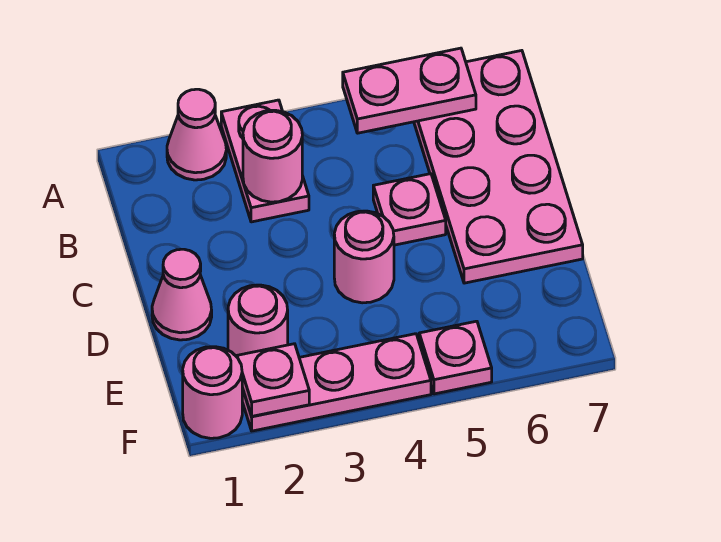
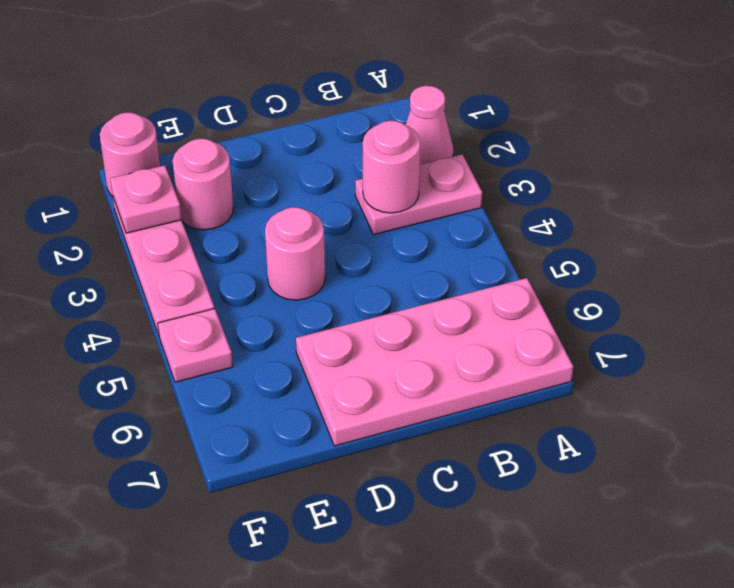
pink 1x2 plate [343,48,476,133] -> none
pink 1x1 plate [373,174,446,245] -> none
pink 1x1 cone [152,249,212,340] -> none

